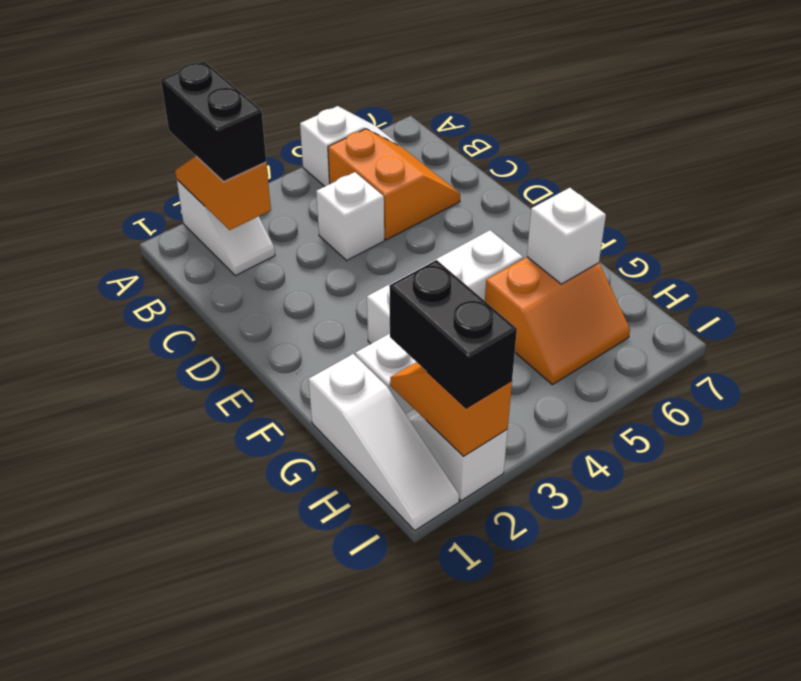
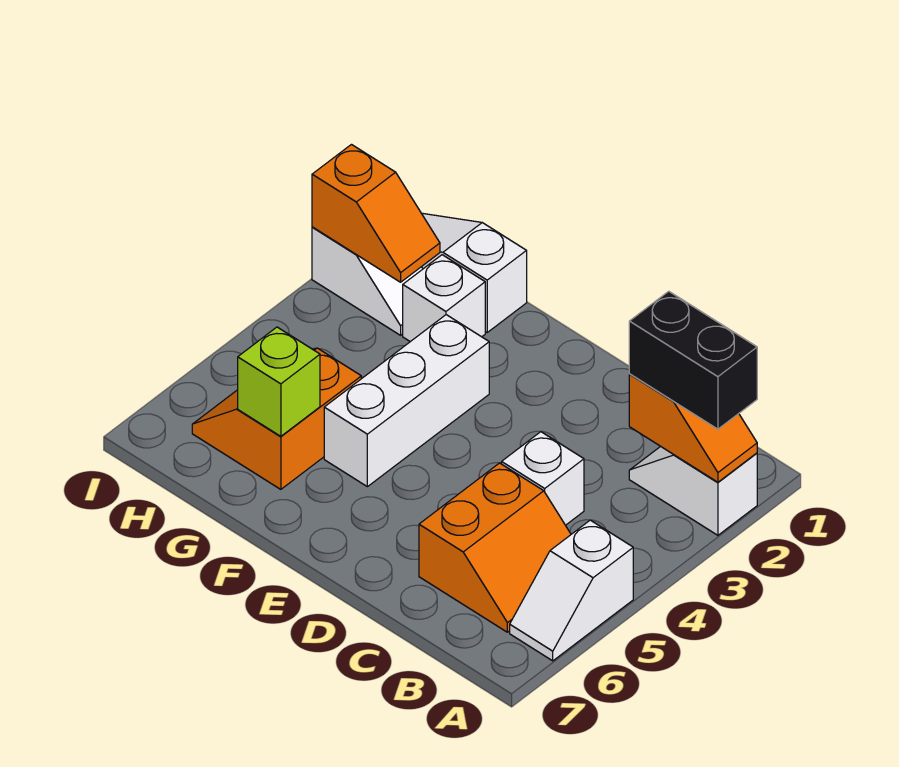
orange 2x2 slope [328,129,460,240] -> orange 2x2 slope turned to [419,463,571,632]
white 1x1 brick [527,188,606,284] -> lime 1x1 brick [238,327,320,436]
black 1x2 brick [389,260,517,408] -> none

